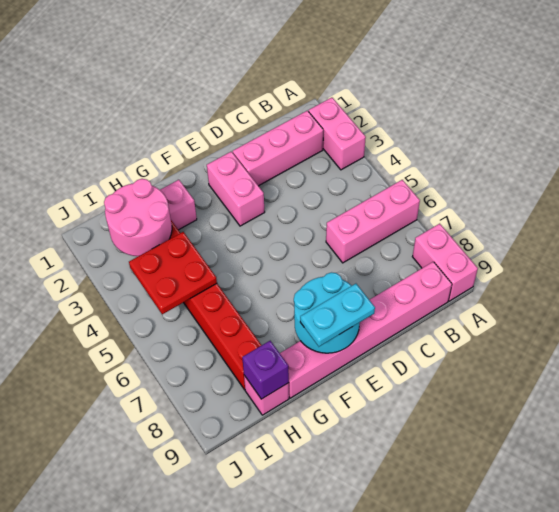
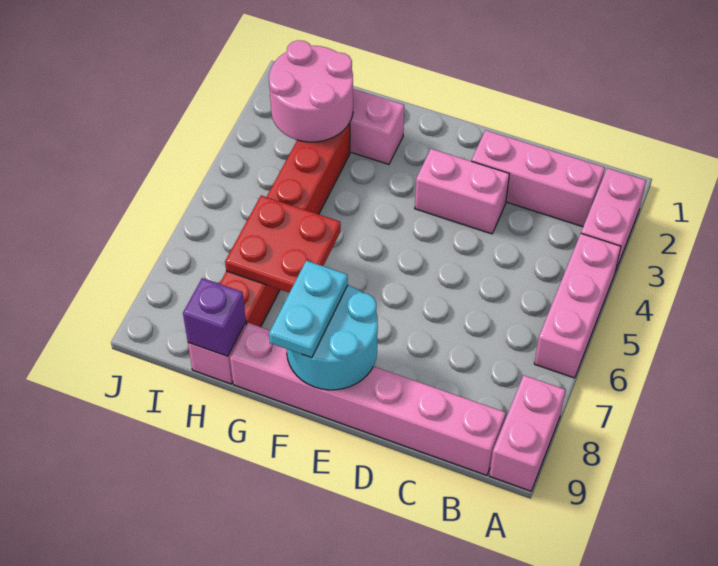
pink 1x3 brick [326,180,420,263] -> pink 1x3 brick turned to [534,234,621,378]
pink 1x2 brick [207,152,265,226] -> pink 1x2 brick turned to [415,149,509,234]
cyan 1x2 plate [300,284,375,347] -> cyan 1x2 plate turned to [269,261,348,358]
red 2x2 plate [129,232,217,314] -> red 2x2 plate moved to [225,195,341,293]

